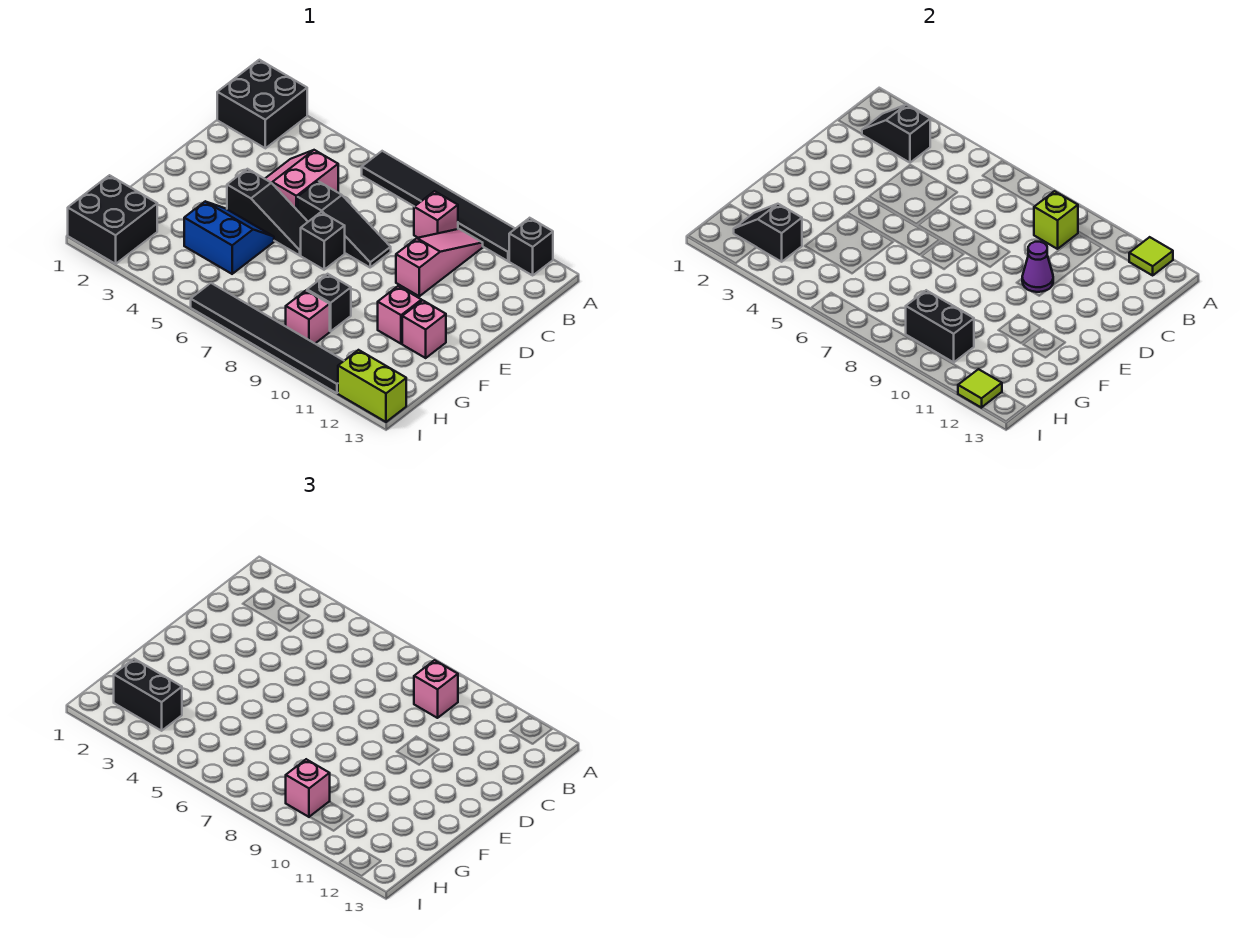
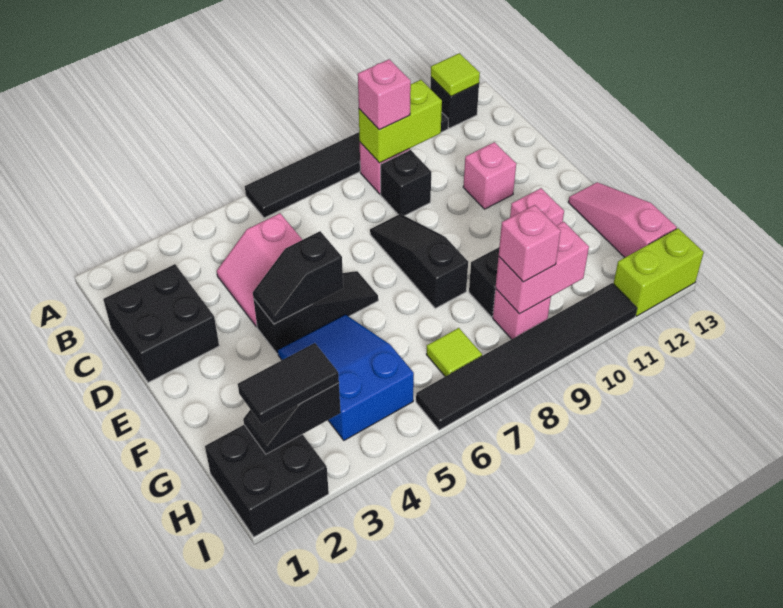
black 2x2 brick [217,60,307,148] -> black 2x2 brick moved to [103,264,219,383]
black 1x2 slope [862,105,930,163] -> black 1x2 slope moved to [253,231,343,324]
lime 1x1 brick [1034,191,1078,249] -> lime 1x2 brick [359,80,442,163]
pink 1x3 slope [396,229,483,296] -> pink 1x3 slope moved to [568,182,677,257]
black 1x3 slope [298,181,391,267] -> black 1x3 slope turned to [370,214,468,308]
purple 1x1 cone [1022,242,1053,292] -> none
black 1x1 brick [301,212,345,270] -> black 1x1 brick moved to [381,150,431,216]
blue 2x2 slope [184,202,274,274] -> blue 2x3 slope [278,315,414,440]
pink 1x1 brick [402,300,446,358] -> pink 1x1 brick moved to [463,142,516,209]
black 1x2 brick [114,659,182,731] -> black 1x2 tile [238,343,339,424]
black 1x2 brick [906,290,974,362] -> pink 1x2 brick [496,222,589,314]
lime 1x1 tile [958,369,1002,408] -> lime 1x1 tile moved to [426,328,482,377]

